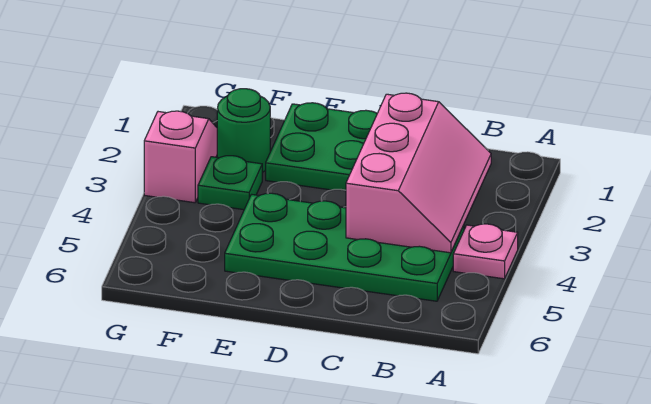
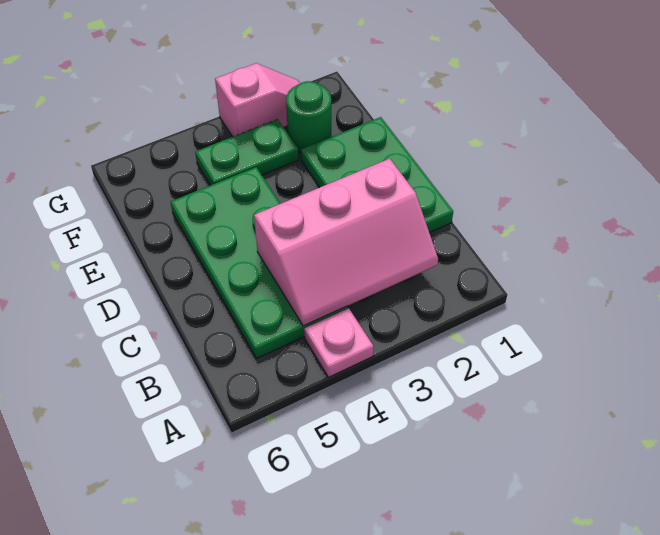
green 1x1 plate [198,156,262,210] -> green 1x2 plate [195,119,298,185]

